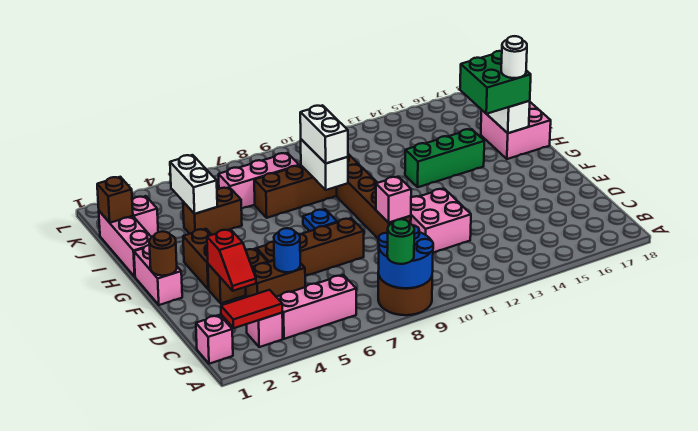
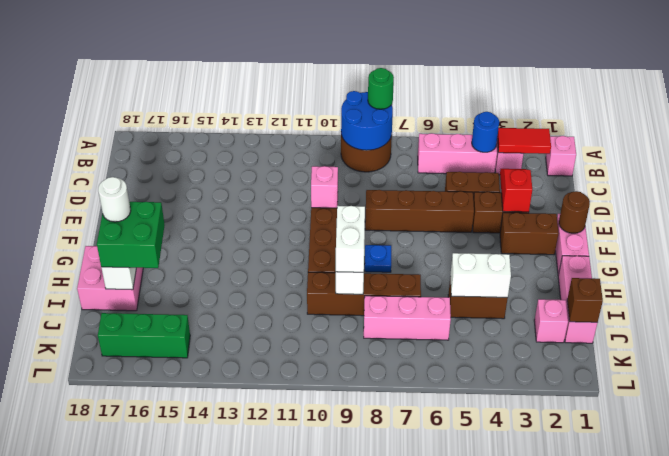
blue 1x1 round brick [274,228,300,272] -> blue 1x1 round brick moved to [472,112,499,152]
pink 2x2 brick [411,189,471,253] -> none
brown 1x2 brick [183,229,211,289] -> brown 1x2 brick turned to [500,213,559,255]
green 1x3 brick [405,129,484,187] -> green 1x3 brick moved to [98,313,190,358]
white 1x2 brick [170,155,217,214] -> white 1x2 brick turned to [450,253,511,297]

